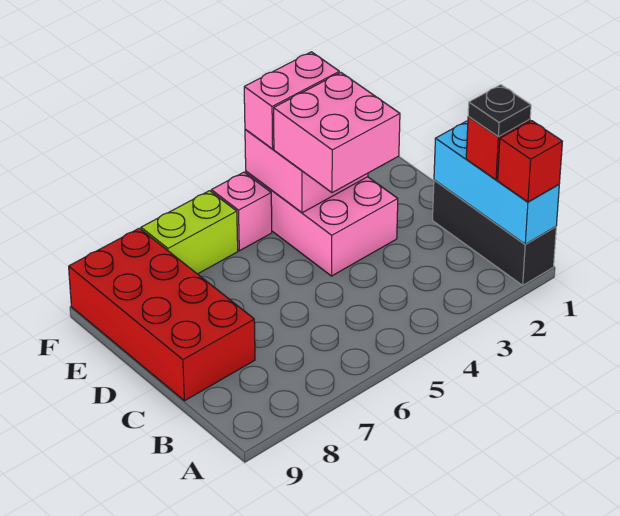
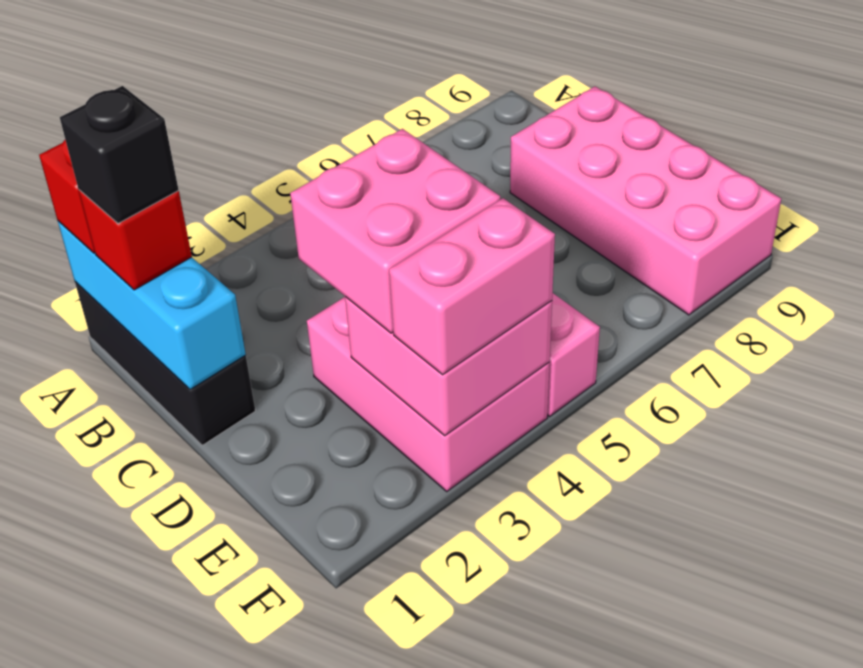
black 1x1 plate [468,85,531,137] -> black 1x1 brick [60,86,179,223]
red 2x4 brick [69,228,255,401] -> pink 2x4 brick [510,86,781,315]
lime 1x2 brick [141,191,238,274] -> none

